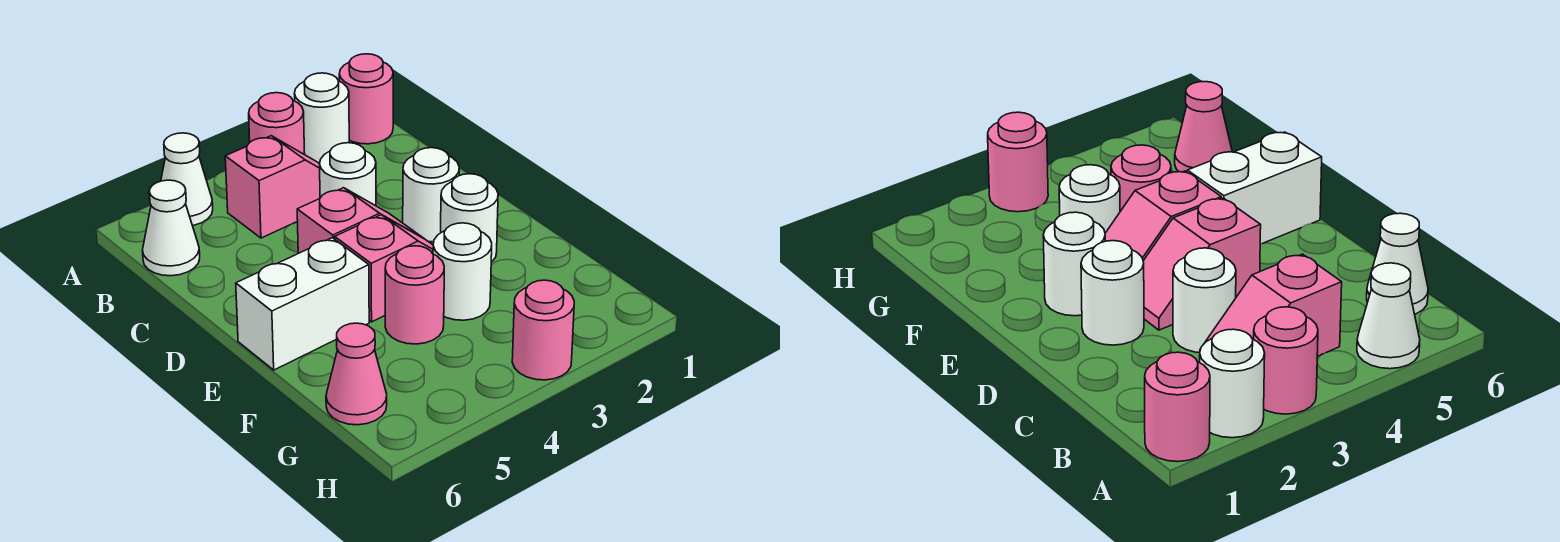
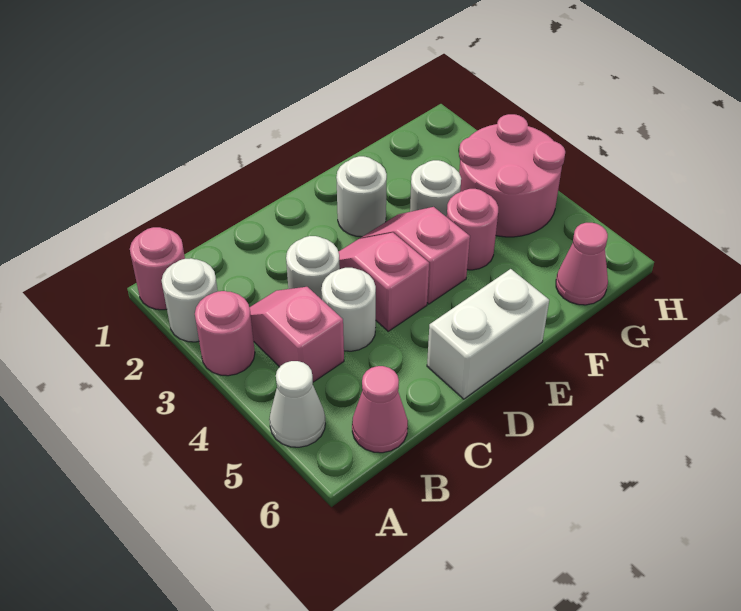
white 1x1 cone [142,180,200,276] -> pink 1x1 cone [352,366,408,453]
white 1x1 round brick [403,148,459,242] -> white 1x1 round brick moved to [321,268,376,351]
white 1x2 brick [236,238,369,370] -> white 1x2 brick turned to [427,269,549,399]
pink 1x1 round brick [512,280,574,380] -> pink 2x2 round brick [459,114,565,237]

